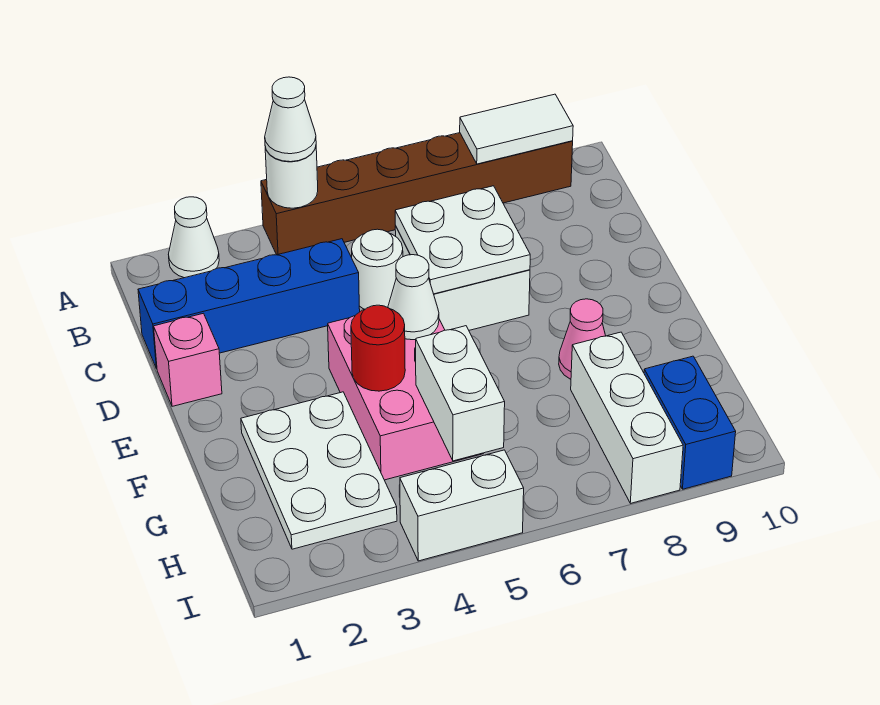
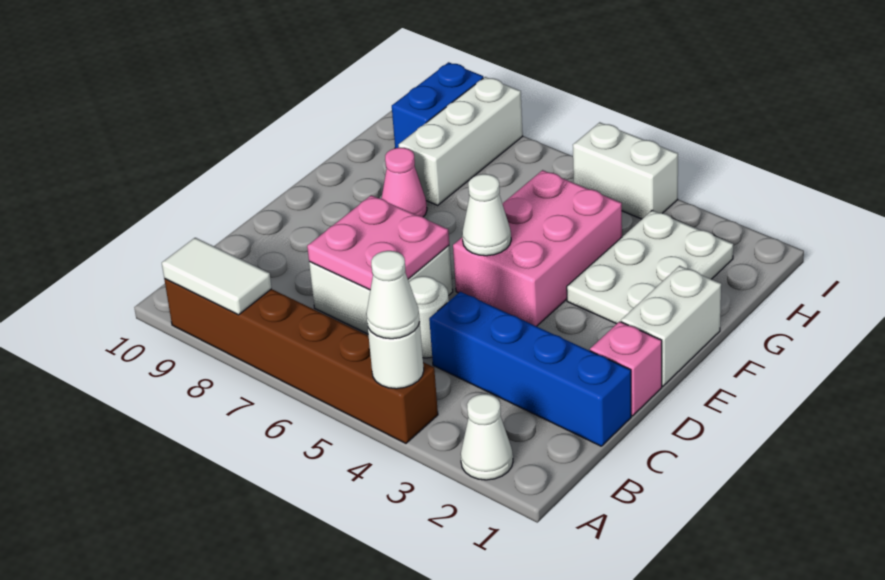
white 2x2 plate [395,186,530,294] -> pink 2x2 plate [307,195,449,290]
red 1x1 round brick [351,305,405,391] -> none
white 1x2 brick [416,326,505,461] -> white 1x2 brick moved to [621,266,721,386]

